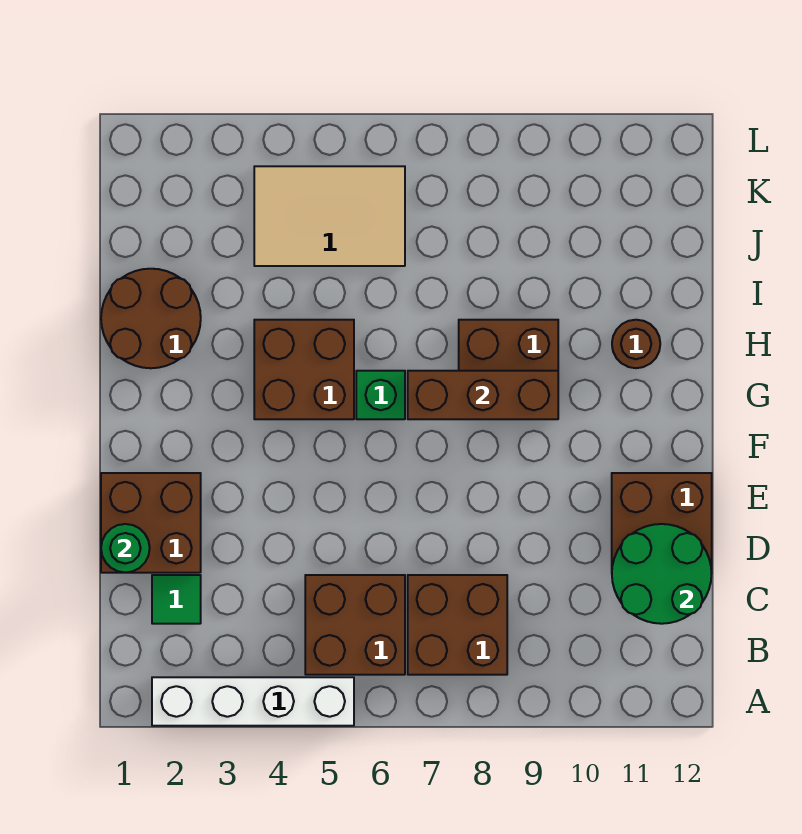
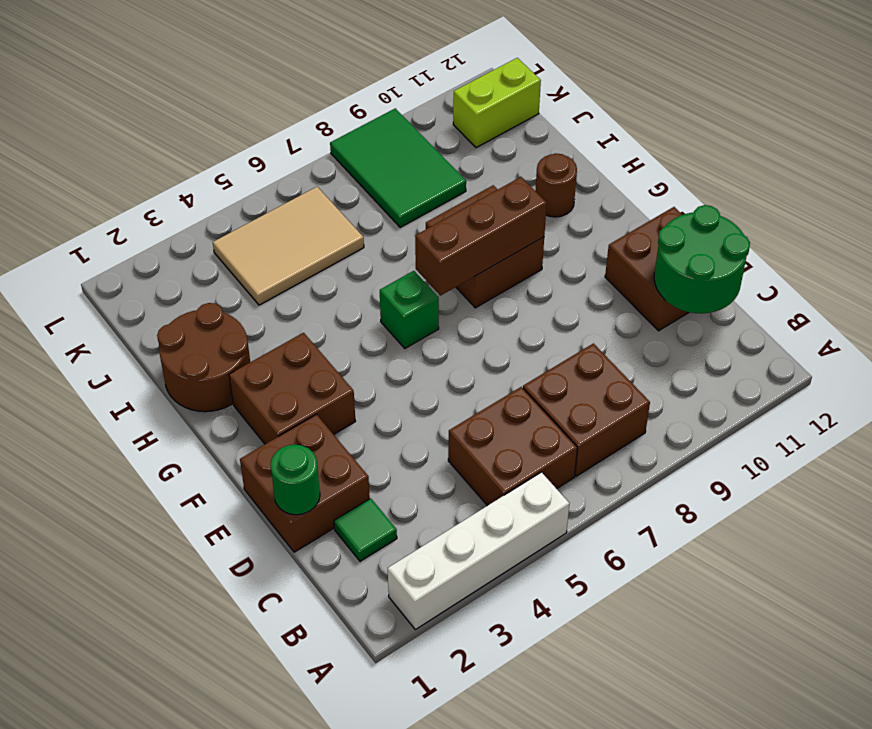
brown 2x2 brick [254,320,354,419] -> brown 2x2 brick moved to [229,333,356,444]
none -> green 2x3 tile [330,108,466,227]
none -> lime 1x2 brick [453,58,541,148]

